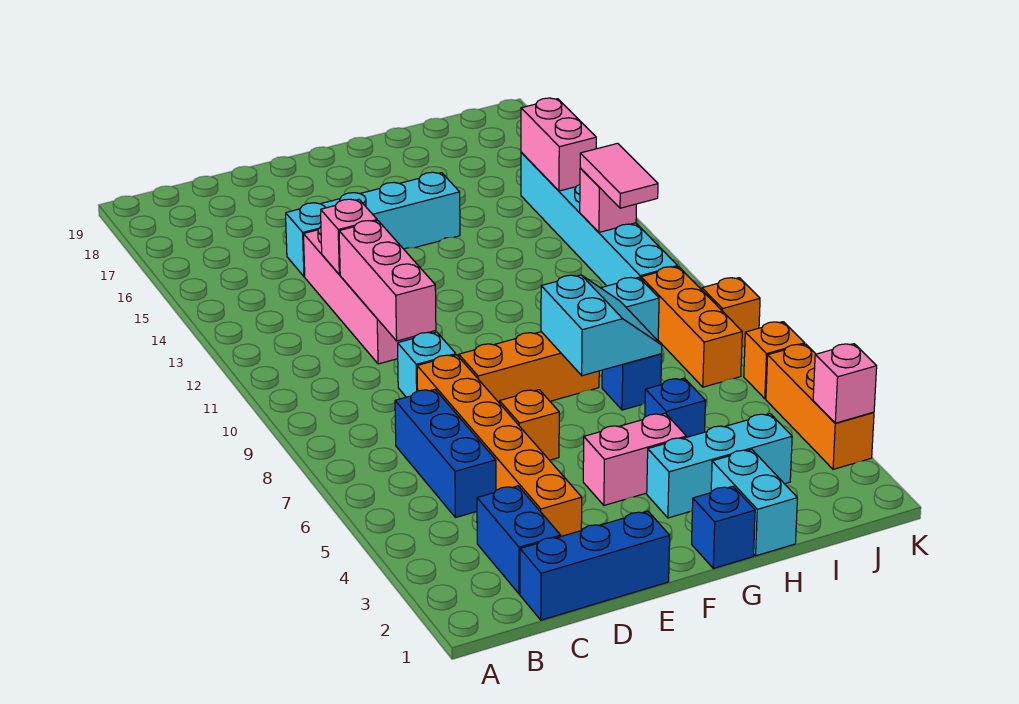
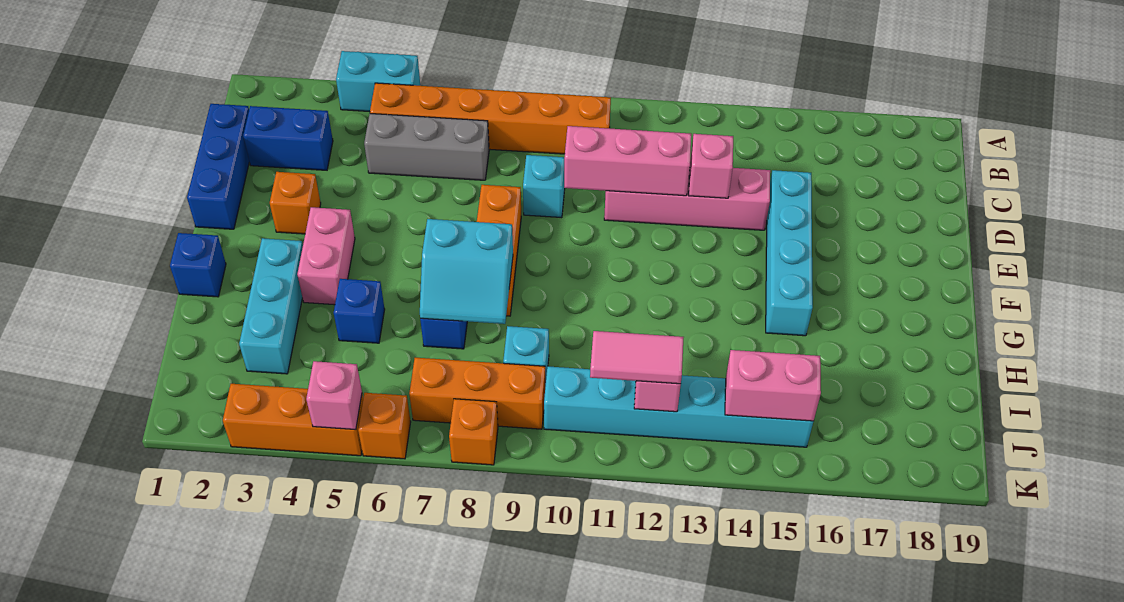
blue 1x3 brick [395,389,496,518] -> grey 1x3 brick [364,114,489,180]
orange 1x6 brick [417,355,582,536] -> orange 1x6 brick moved to [370,83,611,154]
orange 1x1 brick [500,390,559,460] -> orange 1x1 brick moved to [270,172,321,234]
cyan 1x2 brick [711,450,797,556] -> cyan 1x2 brick moved to [336,51,420,112]
pink 1x1 brick [813,344,877,423] -> pink 1x1 brick moved to [306,361,362,430]

